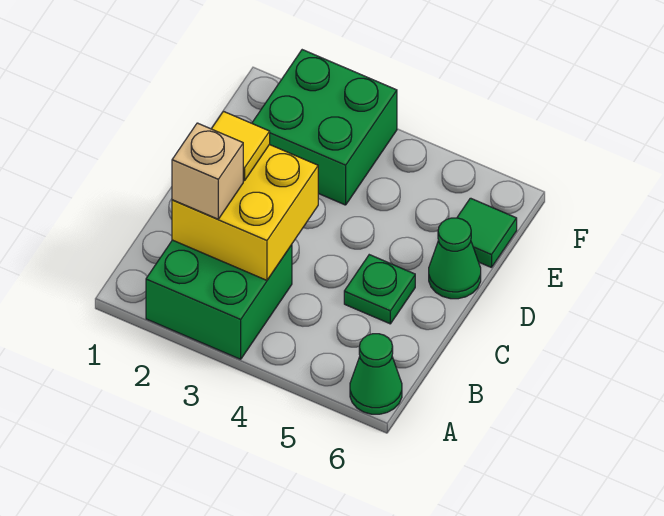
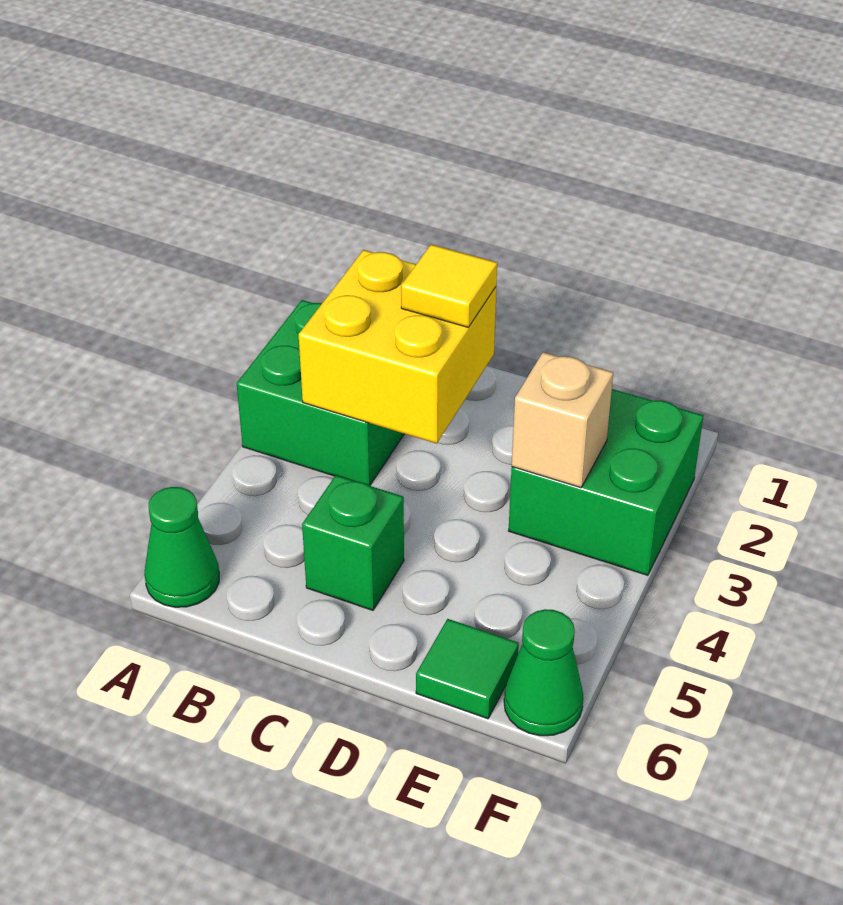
tan 1x1 brick [172,123,243,219] -> tan 1x1 brick moved to [512,352,613,488]
green 1x1 plate [344,255,415,324] -> green 1x1 brick [302,475,404,610]
green 1x1 cone [429,218,481,299] -> green 1x1 cone moved to [504,609,583,736]

